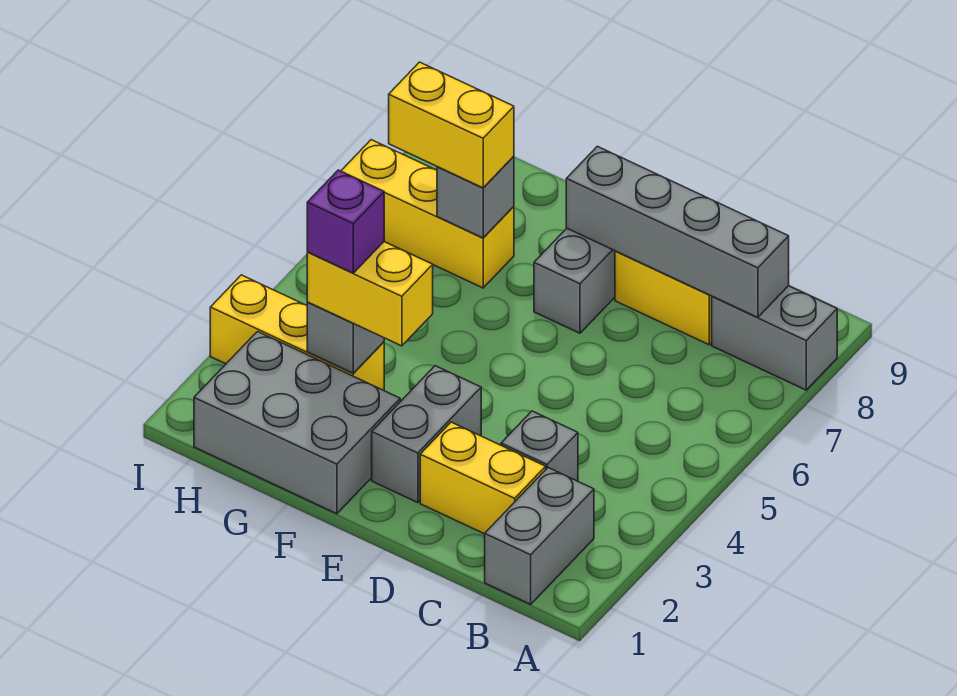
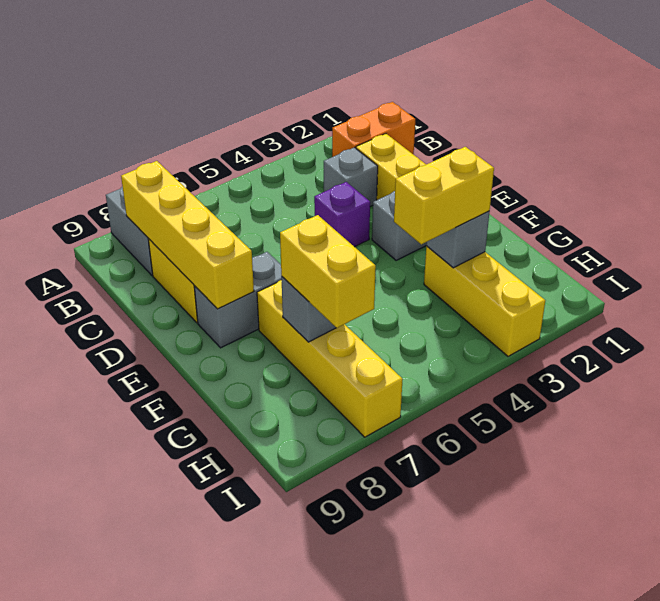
grey 1x2 brick [485,468,594,604] -> orange 1x2 brick [332,102,415,157]
grey 1x4 brick [566,146,789,317] -> yellow 1x4 brick [121,161,254,309]
grey 2x3 brick [194,332,400,514] -> none
yellow 1x2 brick [307,242,433,346] -> yellow 1x2 brick turned to [394,147,494,244]
purple 1x1 brick [307,170,384,273] -> purple 1x1 brick moved to [314,182,370,247]
yellow 1x3 brick [341,140,514,288] -> yellow 1x4 brick [257,280,403,437]

